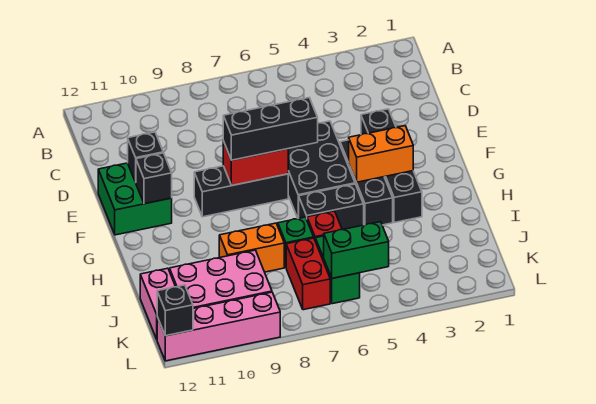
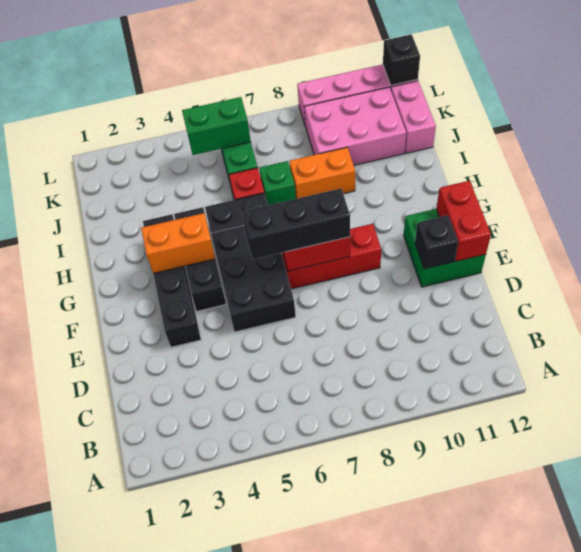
black 1x3 brick [194,166,288,217] -> red 1x3 brick [282,224,381,289]
black 1x1 brick [136,153,172,204] -> none
red 1x2 brick [286,238,330,310] -> red 1x2 brick moved to [436,181,491,261]

